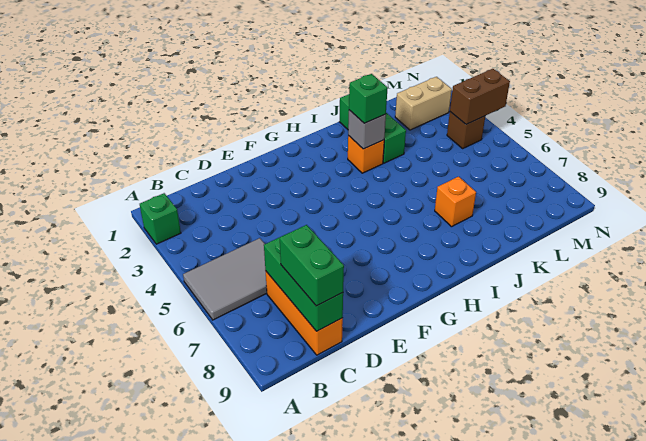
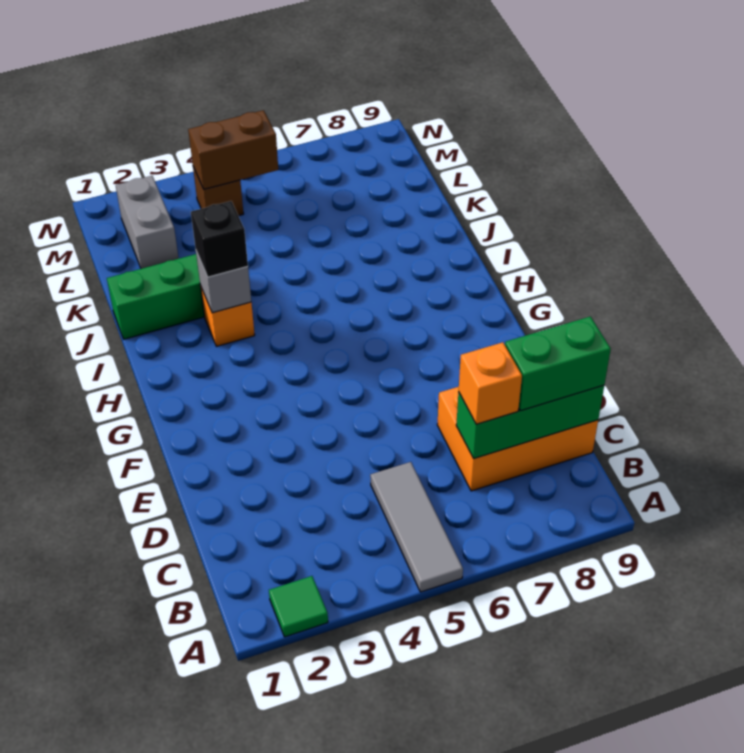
green 1x1 brick [140,193,181,244] -> green 1x1 tile [269,576,328,637]
grey 2x3 tile [183,238,267,320] -> grey 1x3 tile [370,462,463,592]
orange 1x3 brick [266,272,343,355] -> orange 2x3 brick [437,387,598,491]
green 1x1 brick [349,74,388,123] -> black 1x1 brick [191,201,248,277]
orange 1x1 brick [435,177,476,227] -> orange 1x1 brick moved to [459,342,522,424]
tan 1x2 brick [395,77,452,130] -> grey 1x2 brick [116,176,179,269]
brown 1x2 brick [450,69,510,124] -> brown 1x2 brick turned to [188,110,278,189]

